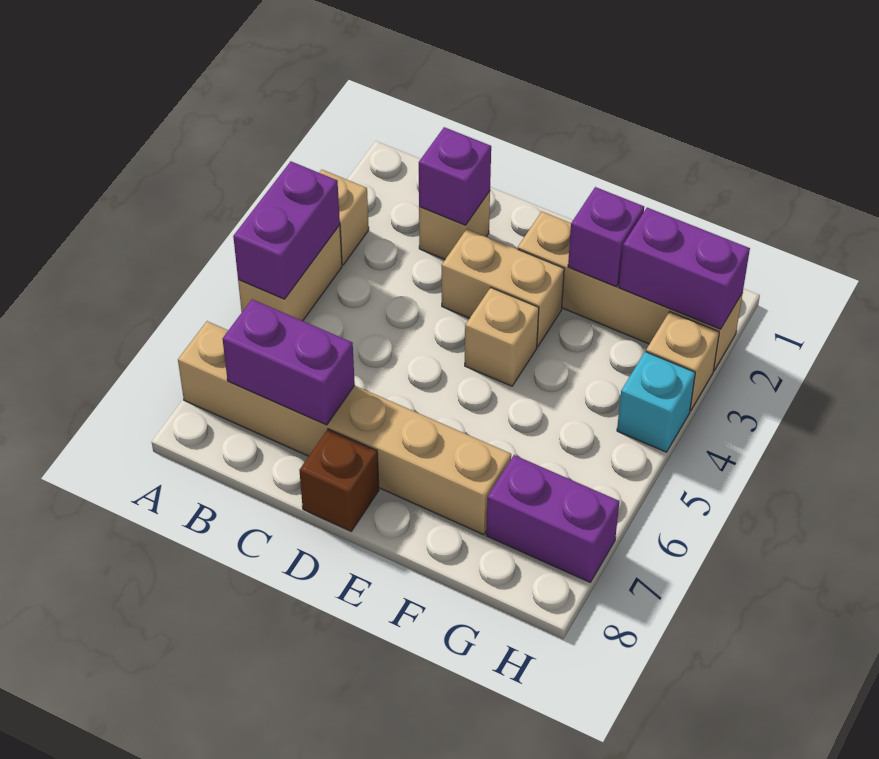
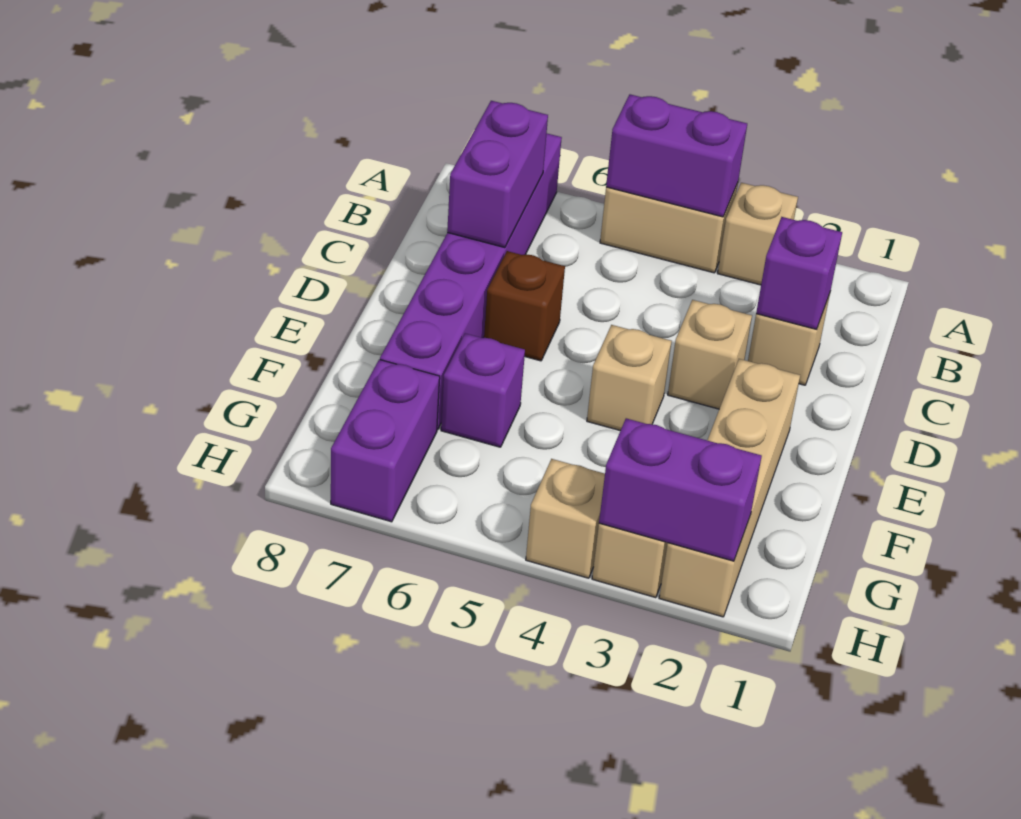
tan 1x6 brick [178,321,511,535] -> purple 1x6 brick [380,134,562,430]
tan 1x2 brick [442,229,564,347] -> tan 1x1 brick [668,300,752,409]
brown 1x1 brick [299,429,379,531] -> brown 1x1 brick moved to [484,251,565,361]
purple 1x1 brick [568,187,644,287] -> purple 1x1 brick moved to [441,333,525,447]
purple 1x2 brick [619,208,750,329] -> purple 1x2 brick turned to [599,418,762,561]
cyan 1x1 brick [617,352,695,452] -> tan 1x1 brick [526,459,605,578]

